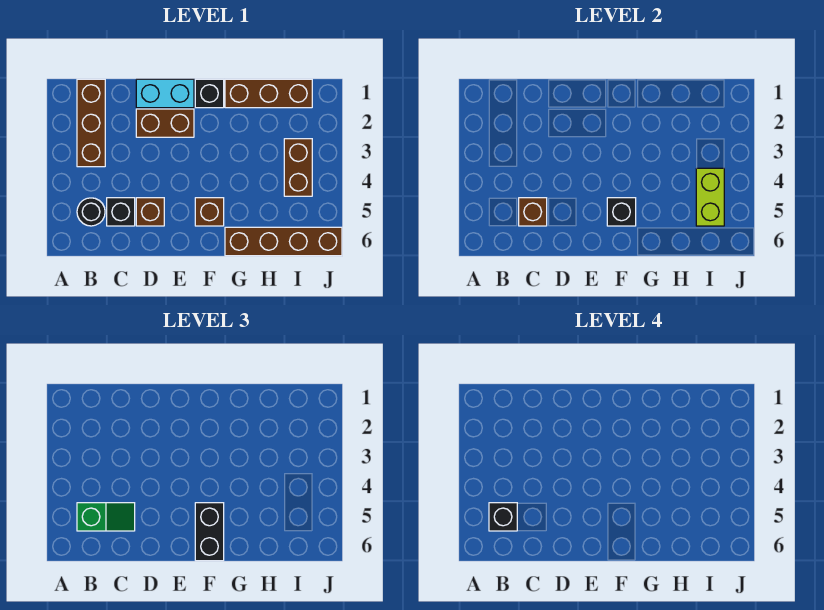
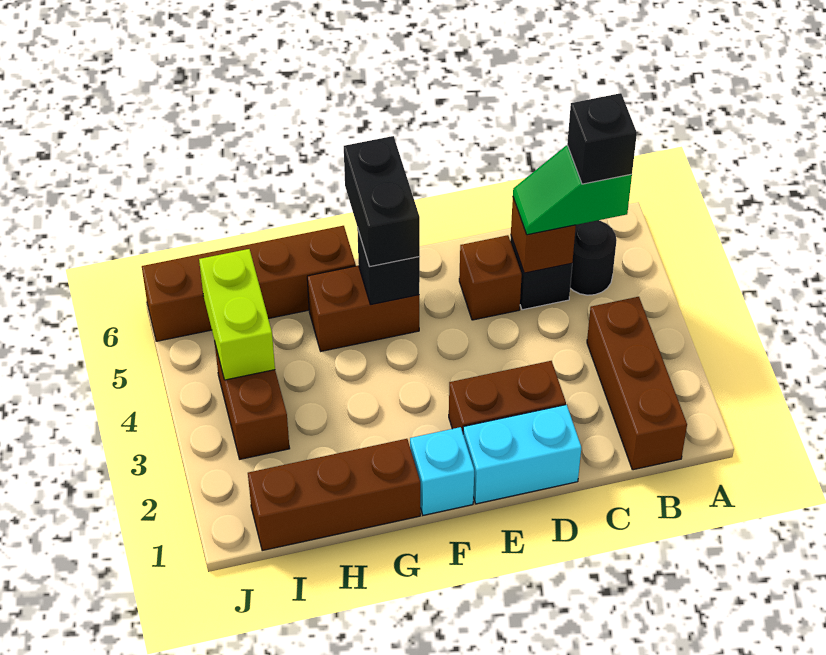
black 1x1 brick [195,79,224,108] -> cyan 1x1 brick [410,427,474,515]
brown 1x1 brick [195,198,224,226] -> brown 1x2 brick [307,266,419,351]

